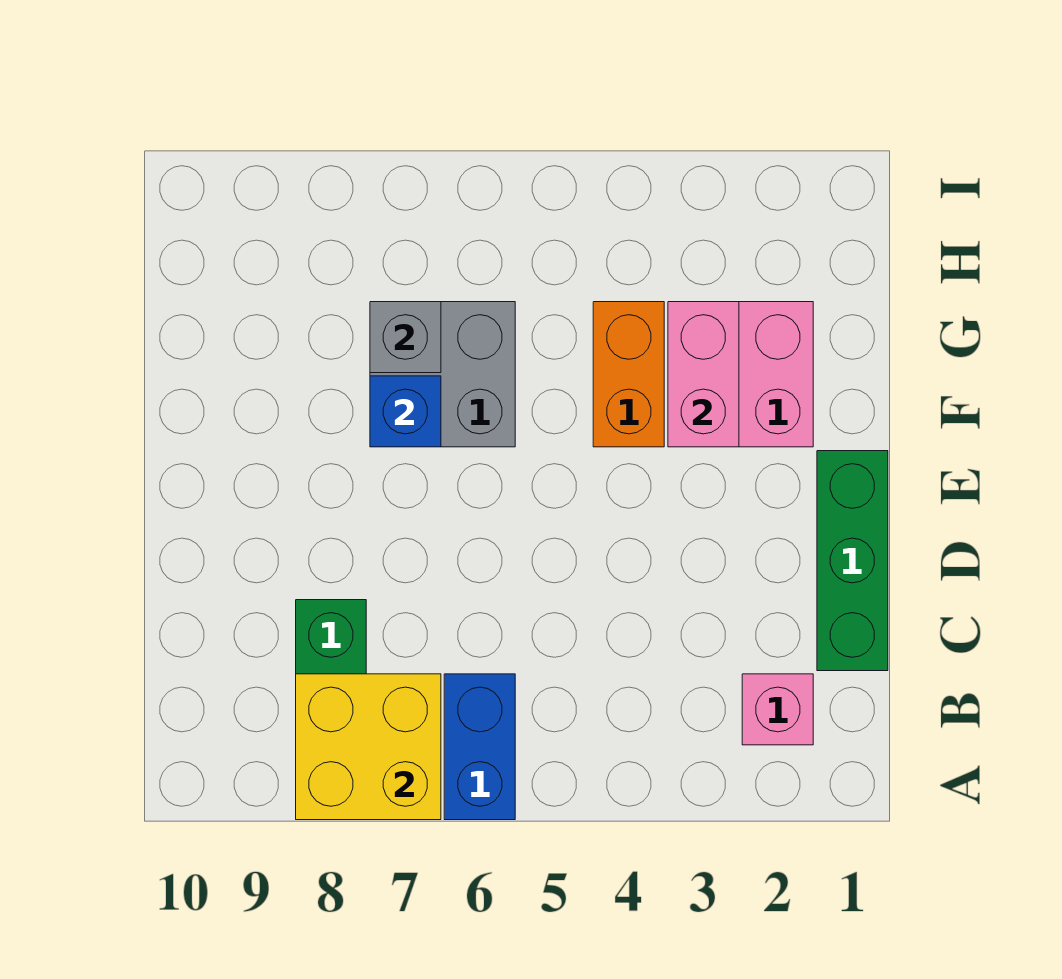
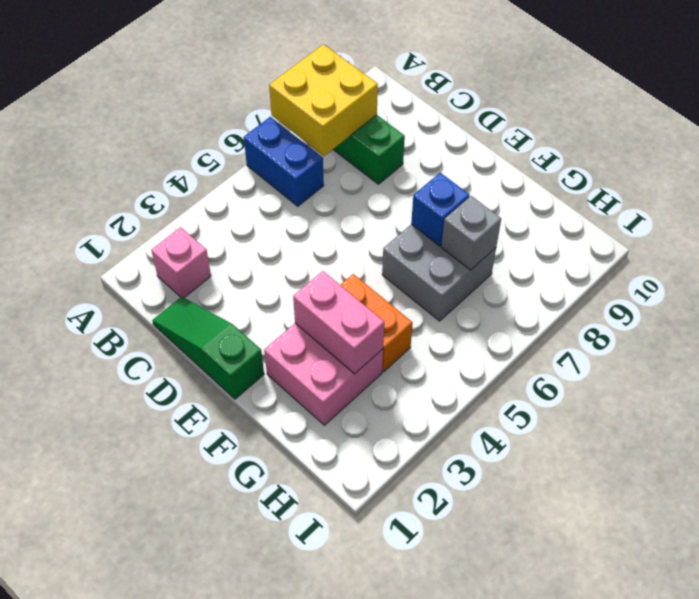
green 1x3 brick [817,451,888,671] -> green 1x3 slope [152,297,264,399]

